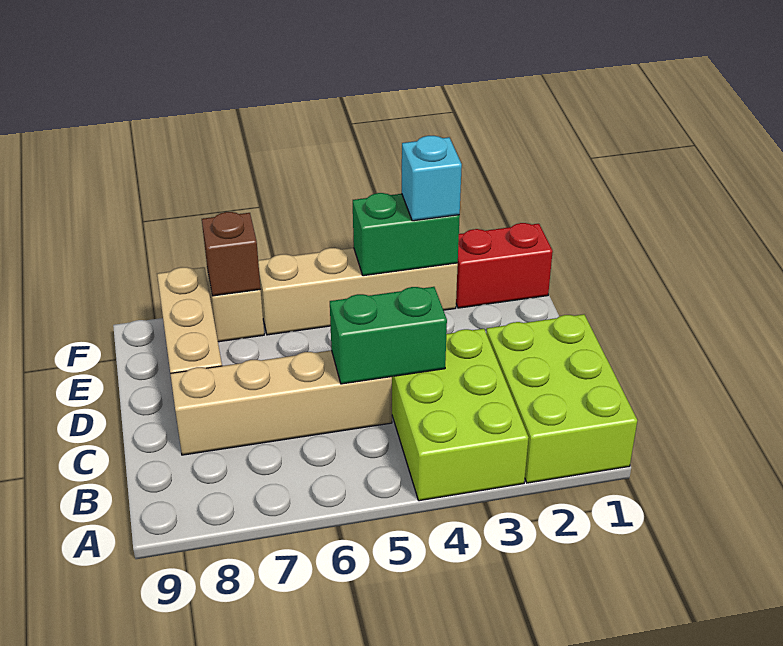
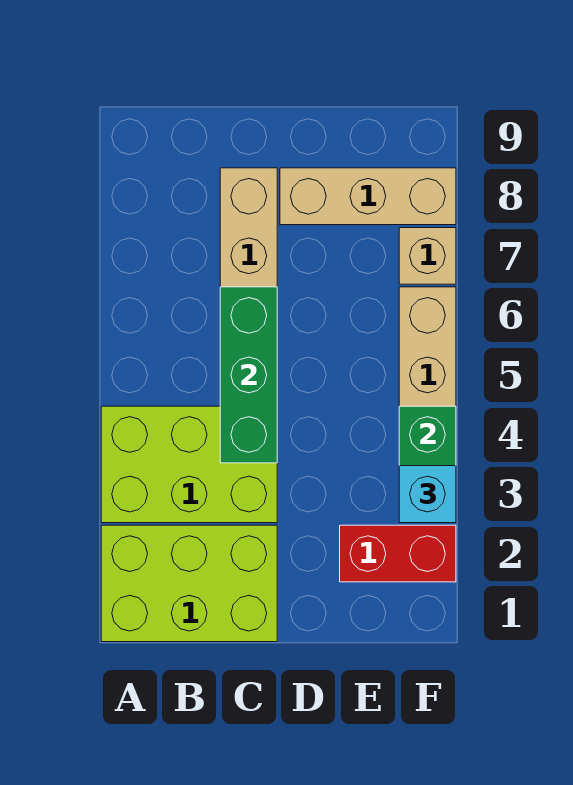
green 1x2 brick [330,287,447,384] -> green 1x3 brick [220,287,277,463]
red 1x2 brick [456,223,553,308] -> red 1x2 brick turned to [340,525,456,582]
brown 1x1 brick [202,212,261,296] -> none

